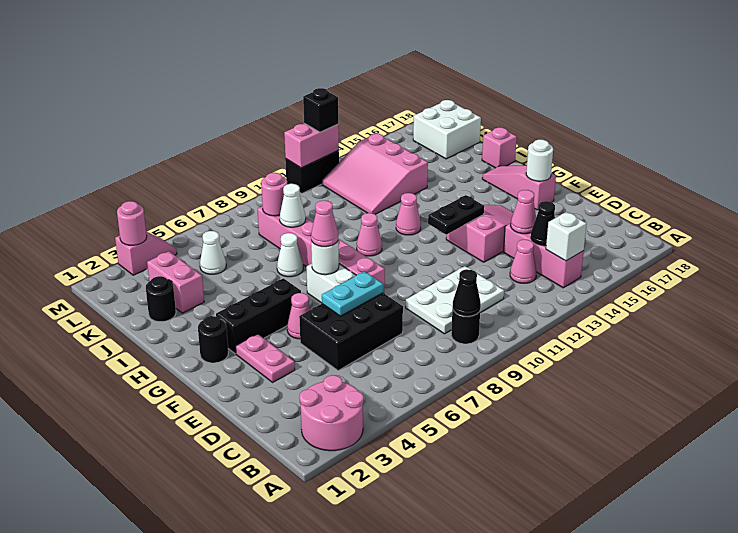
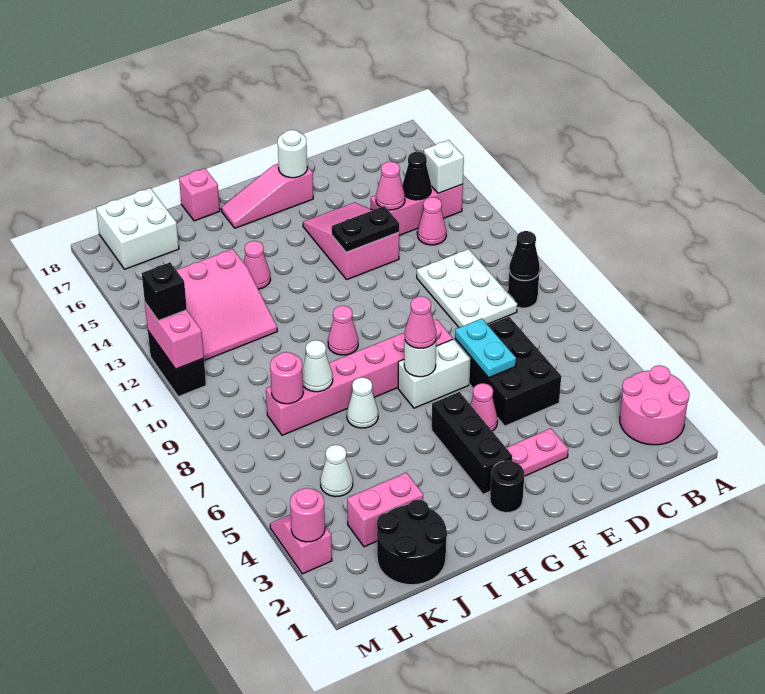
black 1x2 plate [428,195,484,235] -> black 1x2 plate turned to [332,206,399,252]
pink 1x1 cone [396,193,421,235] -> pink 1x1 cone moved to [243,241,270,289]
black 1x1 round brick [146,276,176,322] -> black 2x2 round brick [377,500,447,585]

